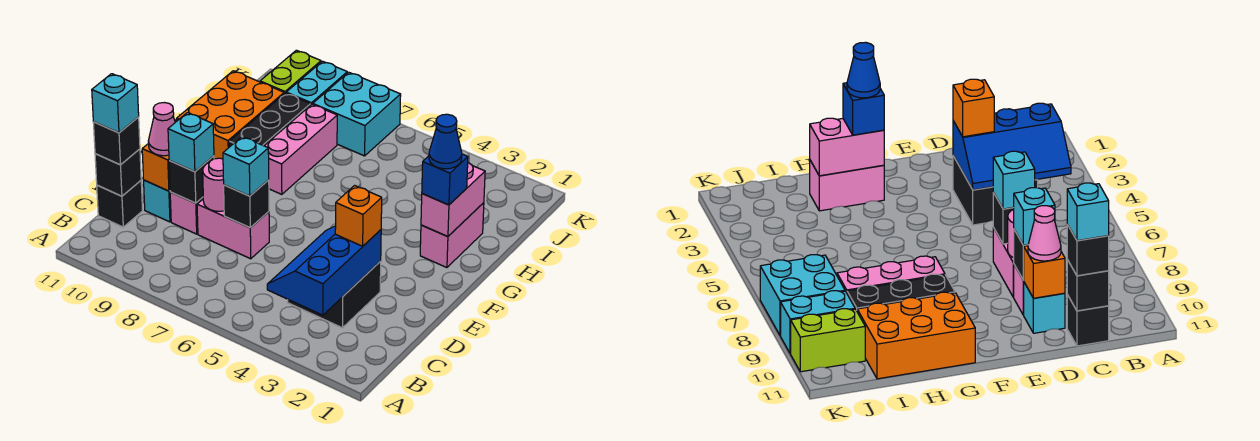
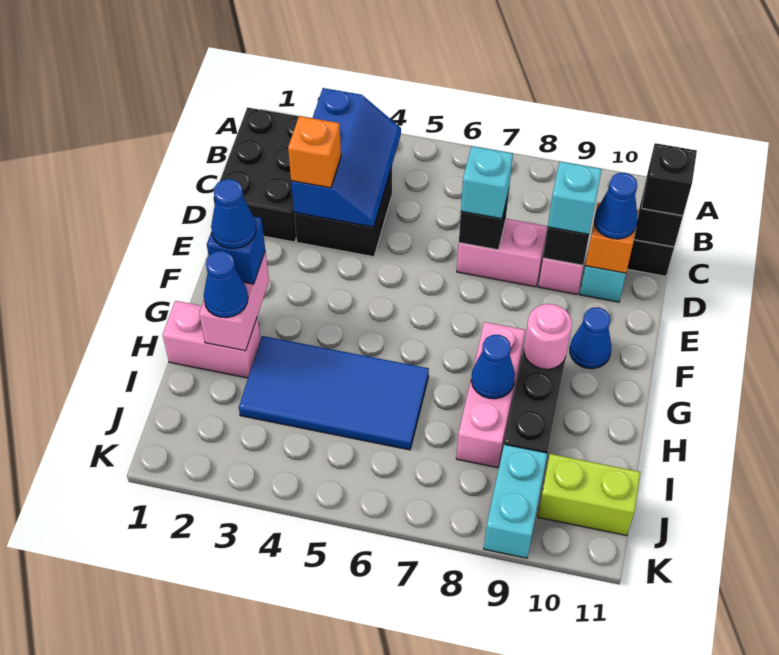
none -> black 2x3 brick [213,108,299,242]
cyan 1x1 brick [92,74,139,133] -> none
pink 1x1 round brick [203,158,224,211] -> pink 1x1 round brick moved to [524,304,572,369]
pink 1x1 cone [148,103,175,156] -> blue 1x1 cone [594,173,638,239]
none -> blue 1x1 cone [570,307,611,369]
pink 1x2 brick [420,203,484,268] -> pink 1x2 brick turned to [163,301,261,378]
orange 2x3 brick [177,71,284,159] -> none
none -> blue 1x1 cone [204,251,248,318]
none -> blue 2x4 tile [239,336,429,450]
none -> blue 1x1 cone [471,335,515,399]
cyan 2x2 brick [313,72,401,156] -> none
lime 1x2 brick [260,50,321,94] -> lime 1x2 brick turned to [538,454,641,536]

